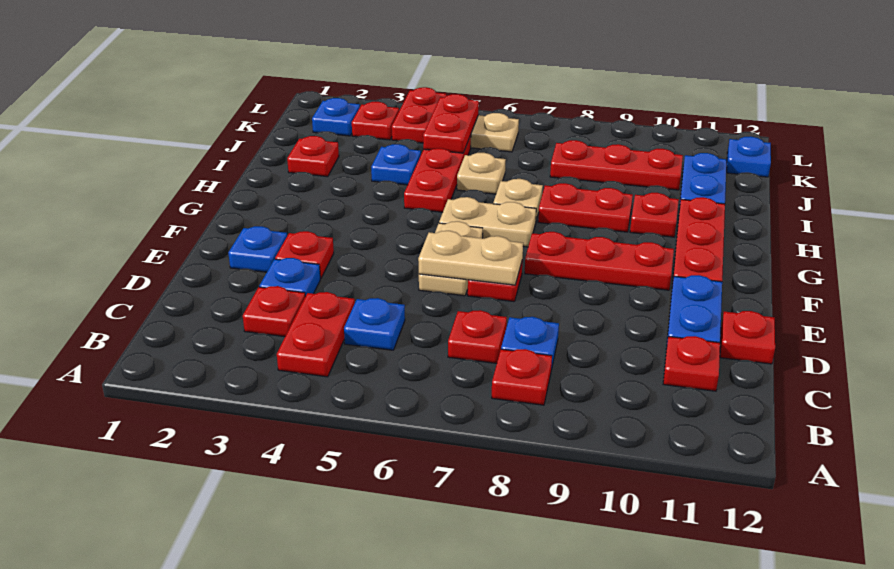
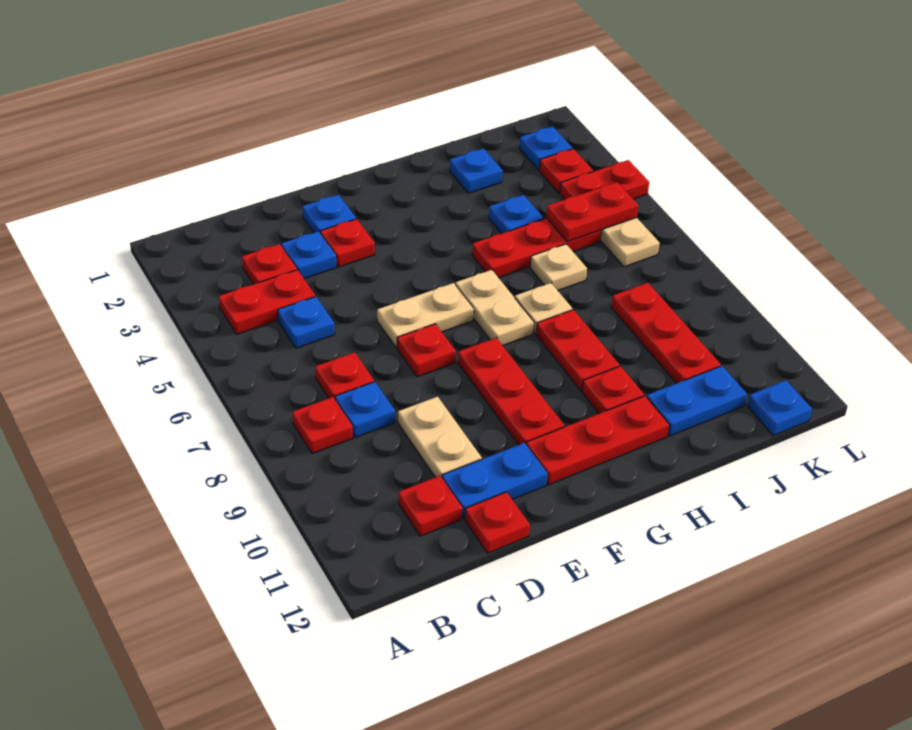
tan 1x2 plate [418,231,523,285] -> tan 1x2 plate moved to [398,397,482,478]
red 1x1 plate [287,136,339,177] -> blue 1x1 plate [450,148,503,193]

